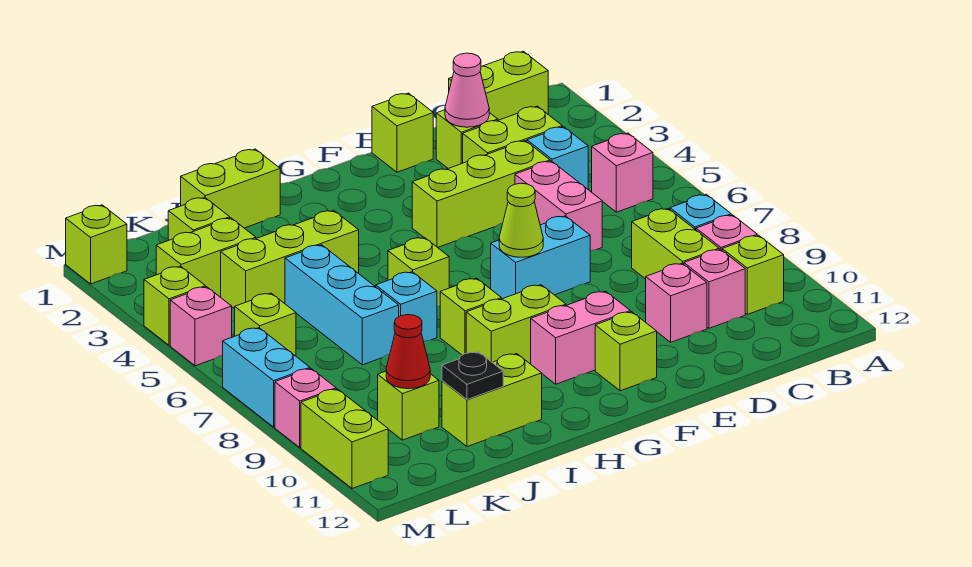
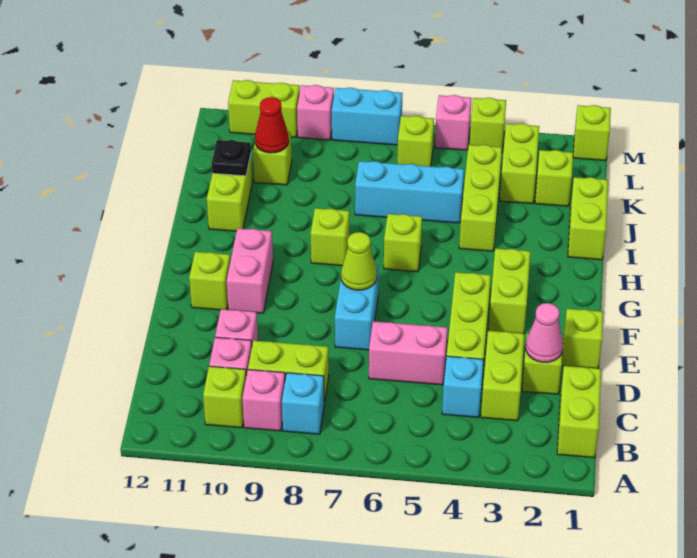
pink 1x1 brick [592,133,653,212] -> none
lime 1x2 brick [466,285,566,364] -> lime 1x2 brick moved to [488,248,530,334]
cyan 1x1 brick [376,272,437,342] -> none

